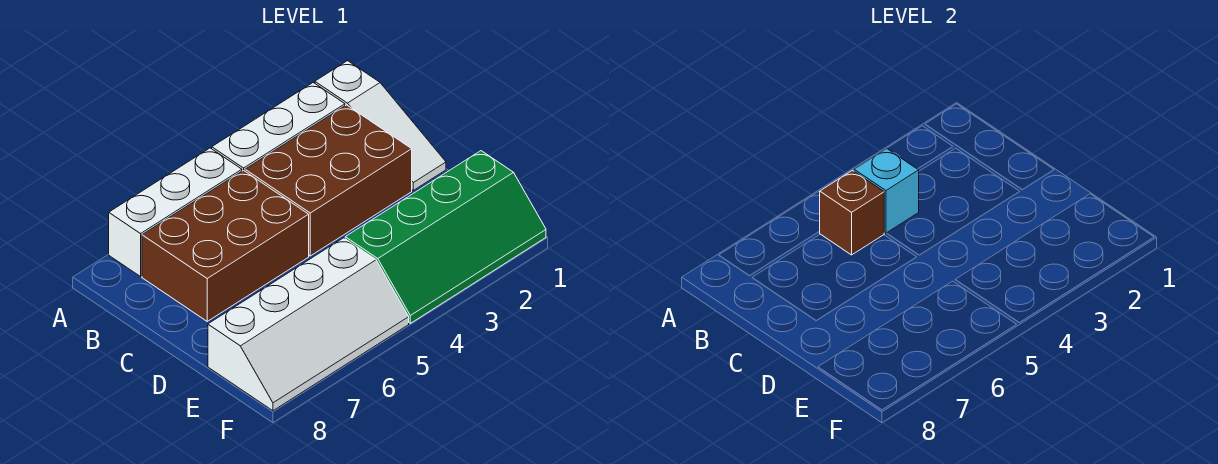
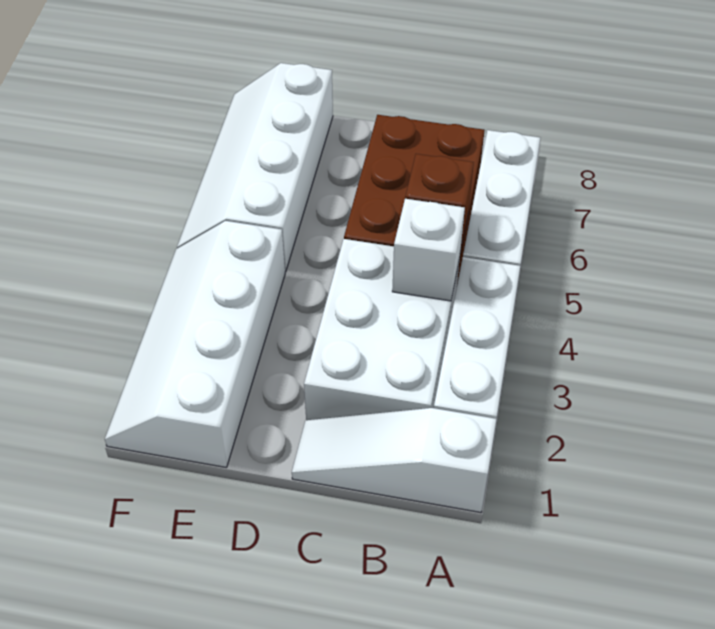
brown 2x3 brick [245,105,412,256] -> white 2x3 brick [304,239,460,420]
cyan 1x1 brick [854,149,919,233] -> white 1x1 brick [392,199,465,301]
green 2x4 slope [345,151,546,323] -> white 2x4 slope [105,221,285,468]

